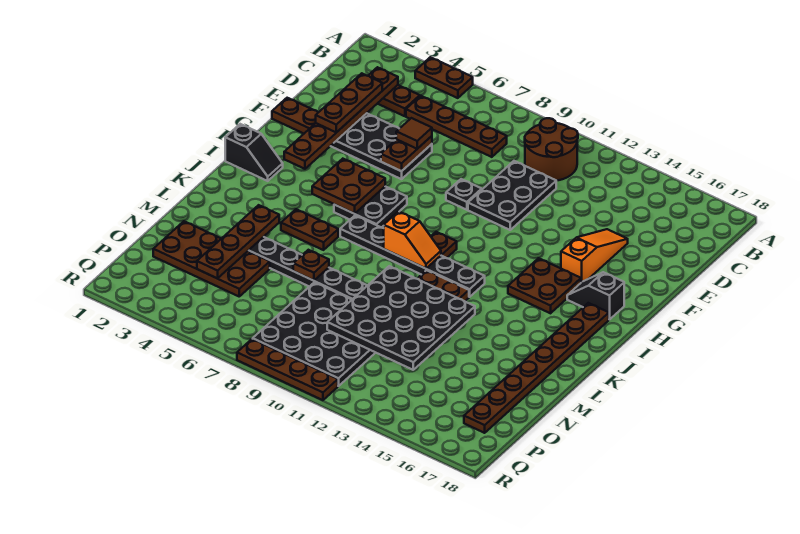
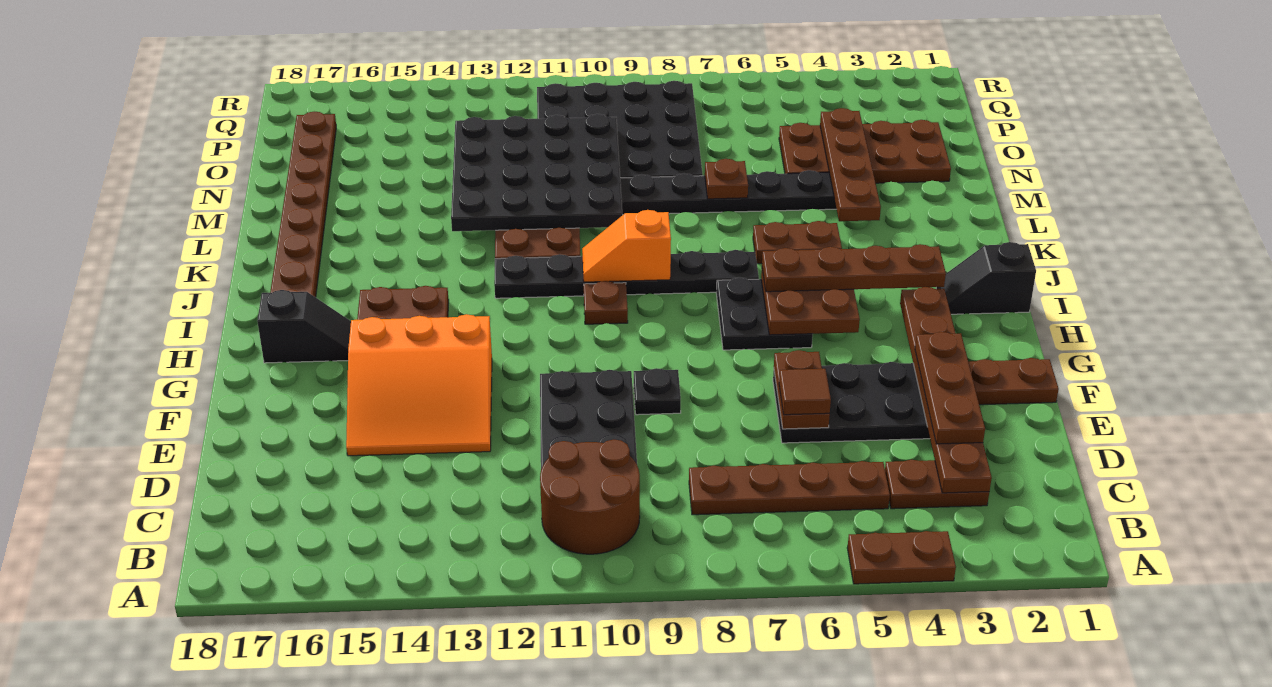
orange 1x3 slope [561,229,628,282] -> orange 3x3 slope [346,314,492,456]
brown 1x4 plate [237,339,338,400] -> brown 1x4 plate moved to [762,244,946,292]

